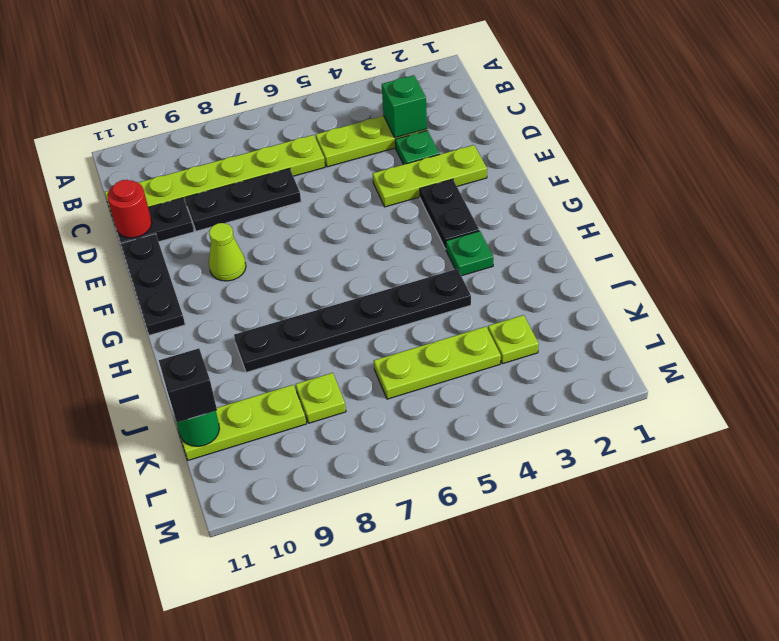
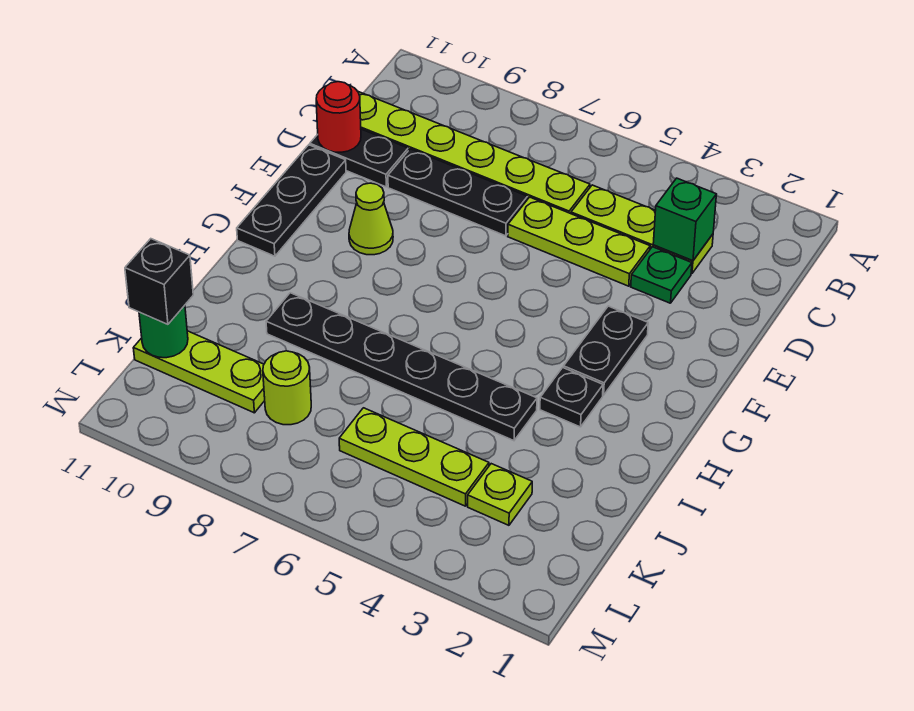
lime 1x3 plate [373,145,487,207] -> lime 1x3 plate moved to [508,197,650,286]
green 1x1 plate [446,231,493,276] -> black 1x1 plate [540,368,603,427]
lime 1x1 plate [296,373,346,423] -> lime 1x1 round brick [263,351,311,425]

